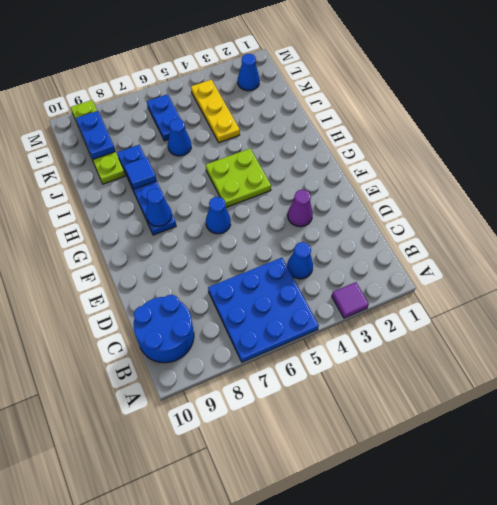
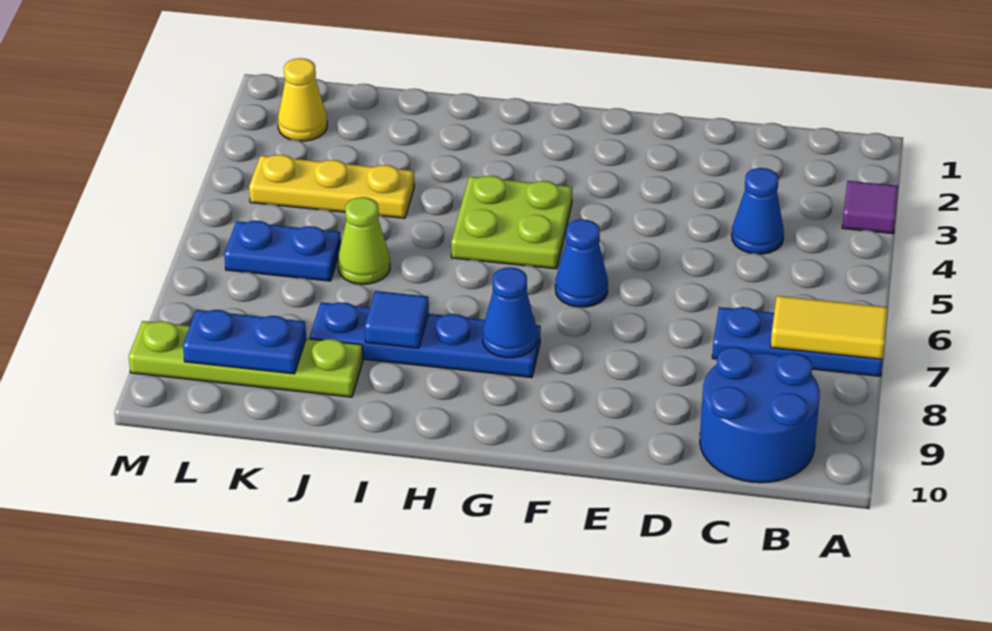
blue 3x3 plate [208,258,319,362] -> blue 1x3 plate [712,307,883,376]
none -> yellow 1x2 tile [771,296,888,359]
purple 1x1 cone [288,190,313,227] -> none
blue 1x1 cone [168,119,191,156] -> lime 1x1 cone [338,197,390,284]
blue 1x1 cone [238,54,260,91] -> yellow 1x1 cone [278,58,327,141]

